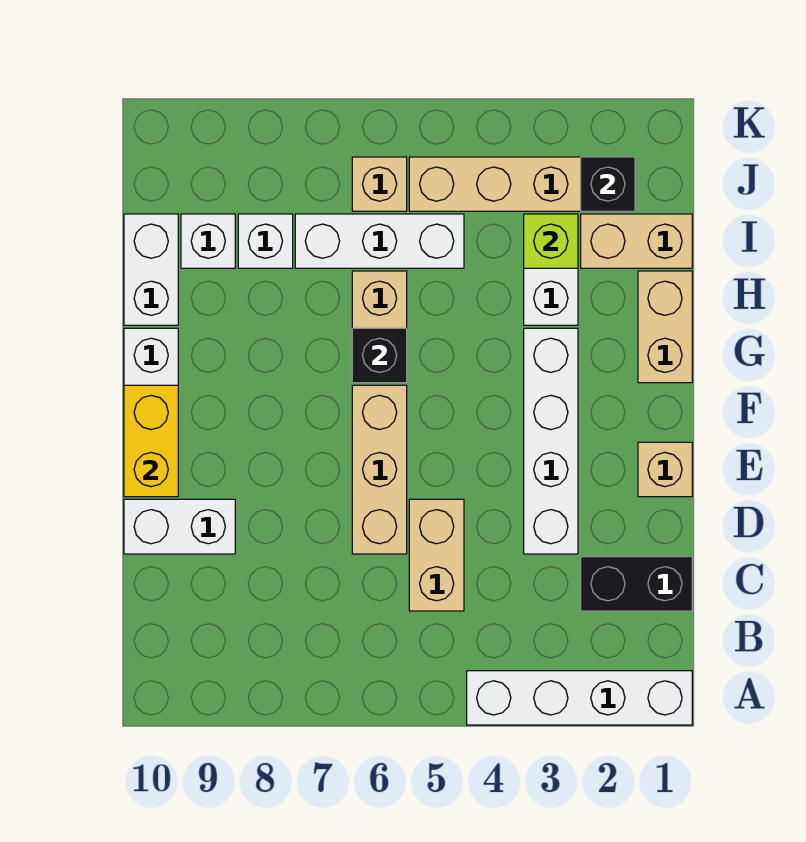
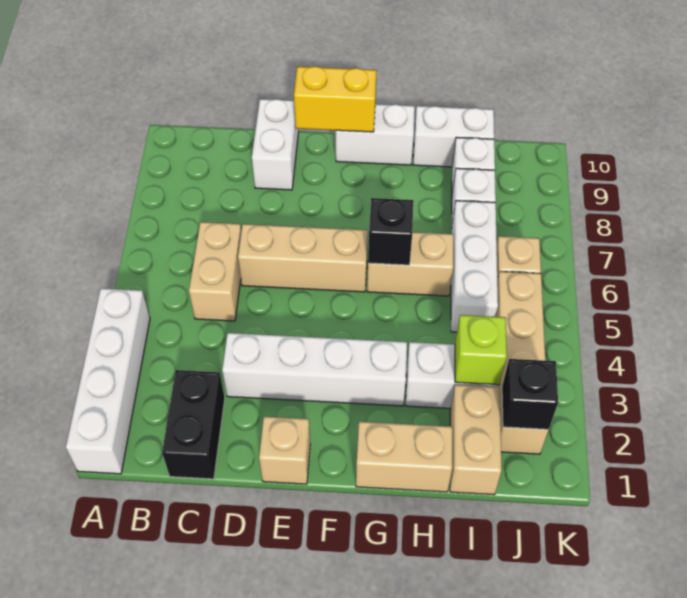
tan 1x2 brick [409,499,464,611] -> tan 1x2 brick turned to [189,222,241,321]

